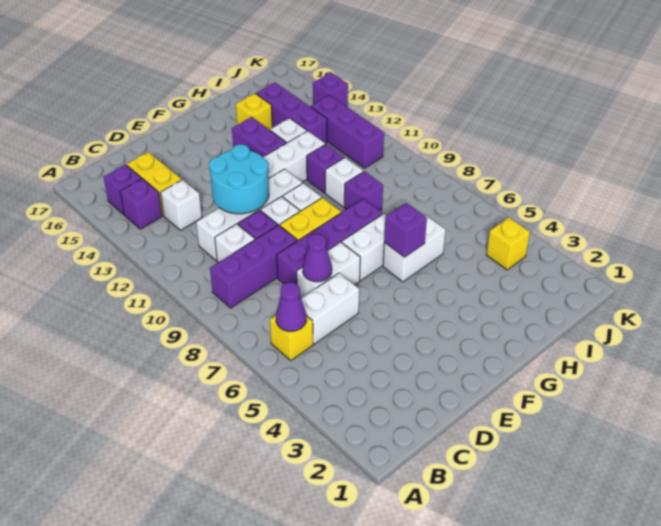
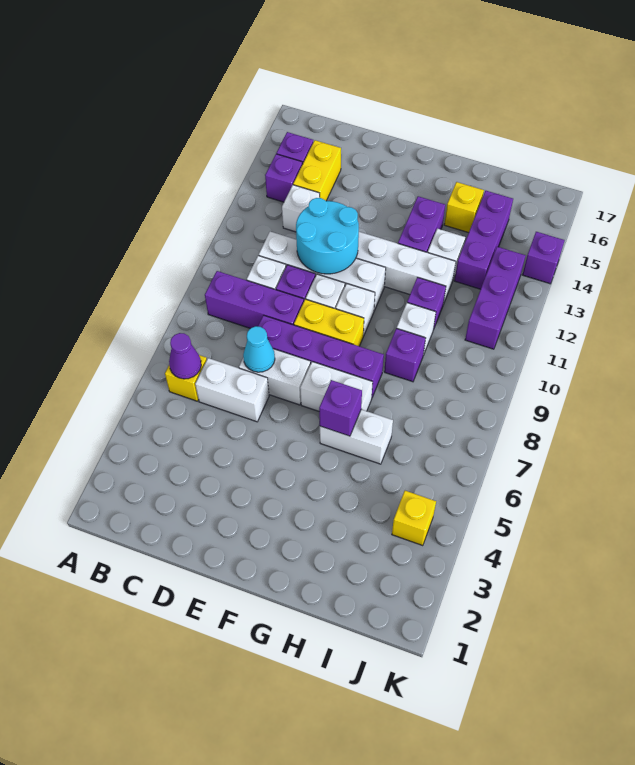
purple 1x1 cone [303,234,332,282] -> cyan 1x1 cone [243,326,275,372]

